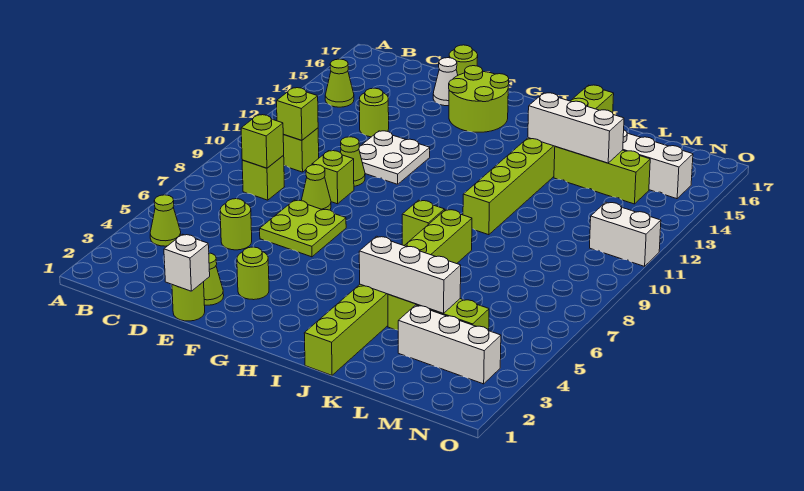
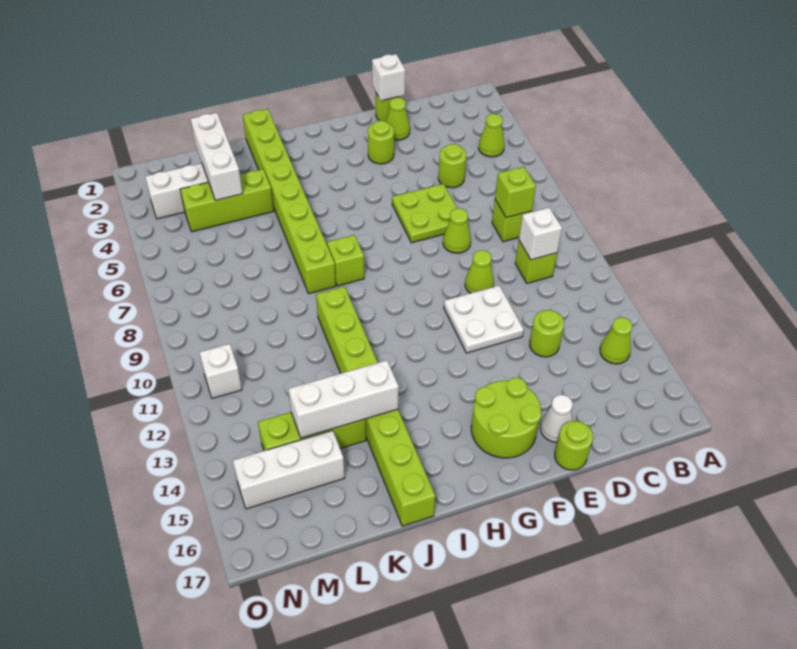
lime 1x1 brick [277,88,318,140] -> white 1x1 brick [519,208,562,260]
lime 1x1 brick [312,151,354,204] -> none
white 1x3 brick [359,236,461,313] -> white 1x3 brick turned to [191,113,243,200]
white 1x2 brick [590,202,661,266] -> white 1x1 brick [199,344,242,398]

